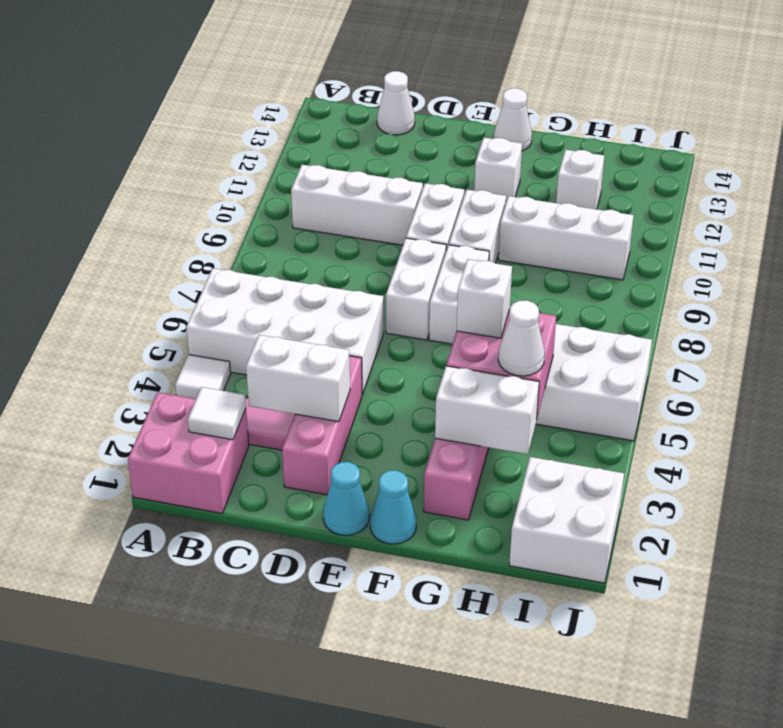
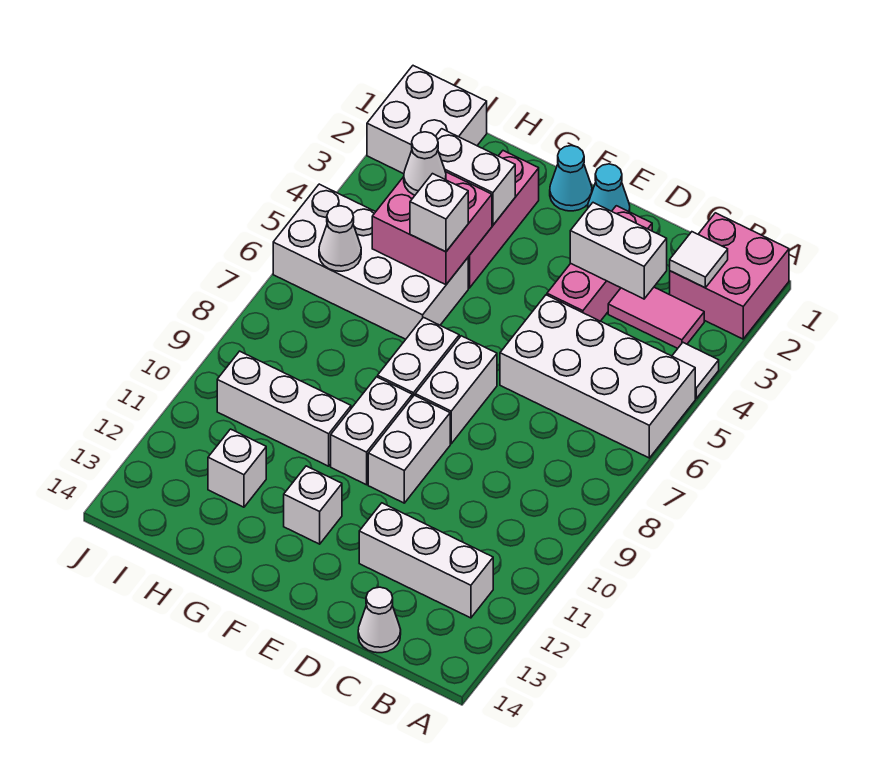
white 1x3 brick [291,165,423,245] -> white 1x3 brick moved to [359,503,493,618]
white 1x1 cone [494,88,532,151] -> white 1x1 cone moved to [319,206,361,271]

